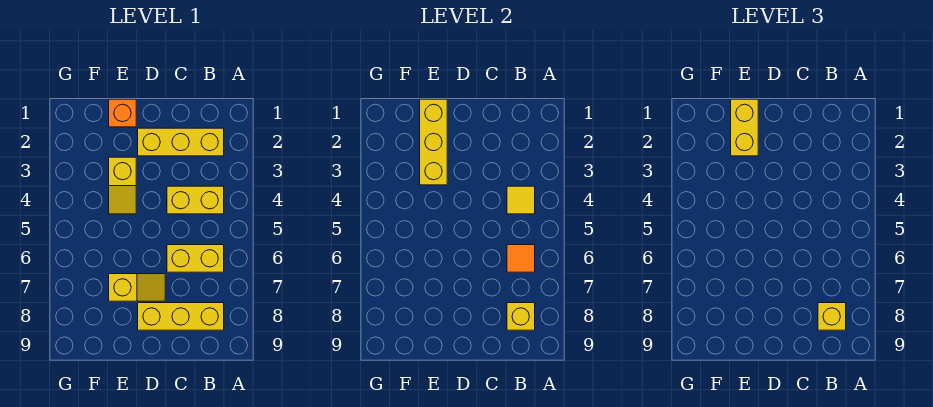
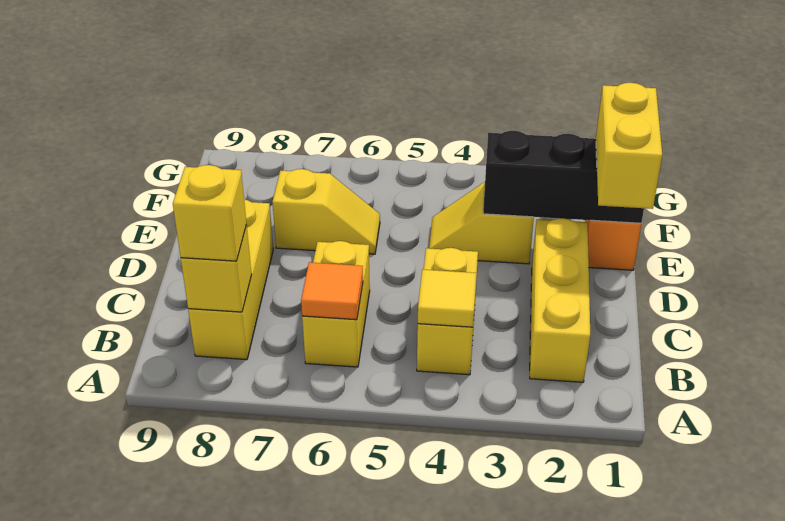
yellow 1x2 slope [109,274,165,301] -> yellow 1x2 slope turned to [272,169,380,254]
yellow 1x3 brick [420,99,447,185] -> black 1x3 brick [483,131,644,223]
yellow 1x2 brick [731,99,758,156] -> yellow 1x2 brick turned to [596,83,662,209]

